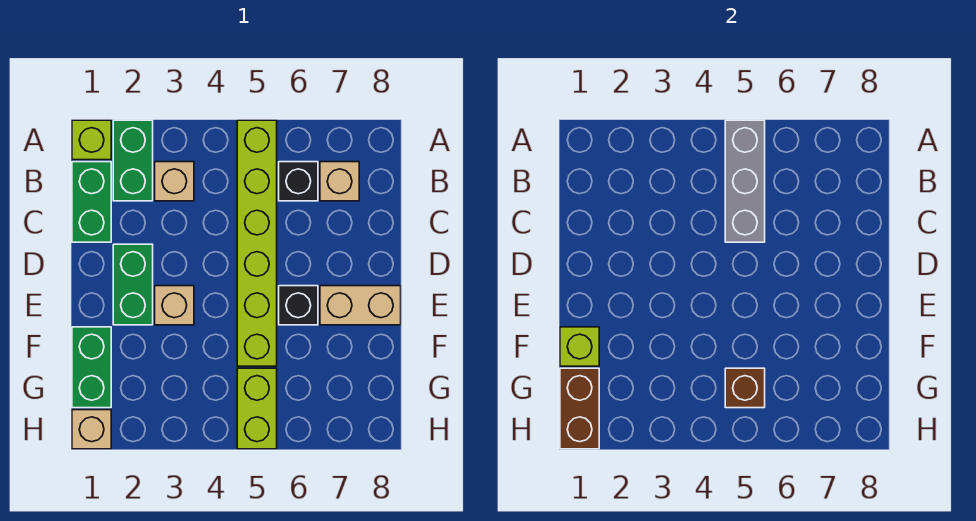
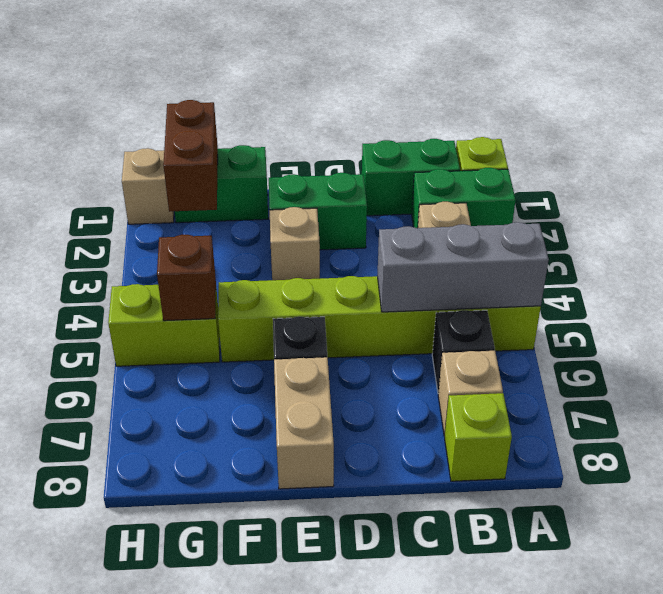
lime 1x1 brick [560,327,599,366] -> lime 1x1 brick moved to [445,393,512,481]
brown 1x2 brick [560,368,599,449] -> brown 1x2 brick turned to [163,100,218,212]

